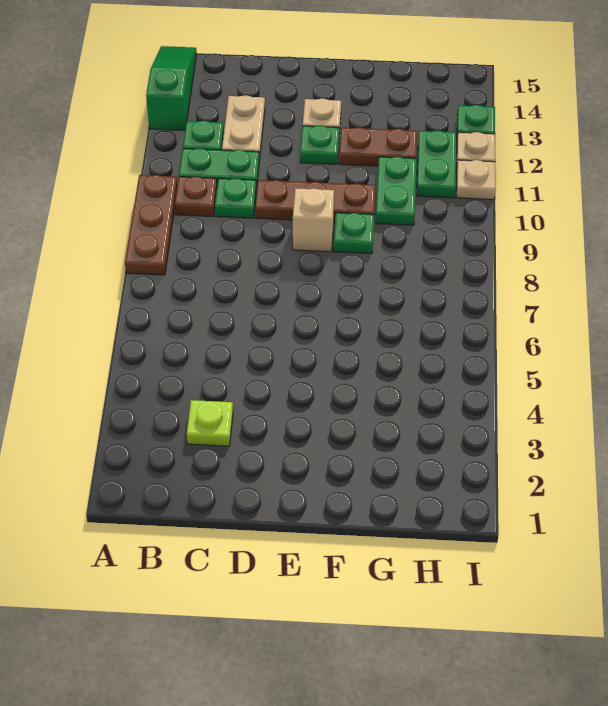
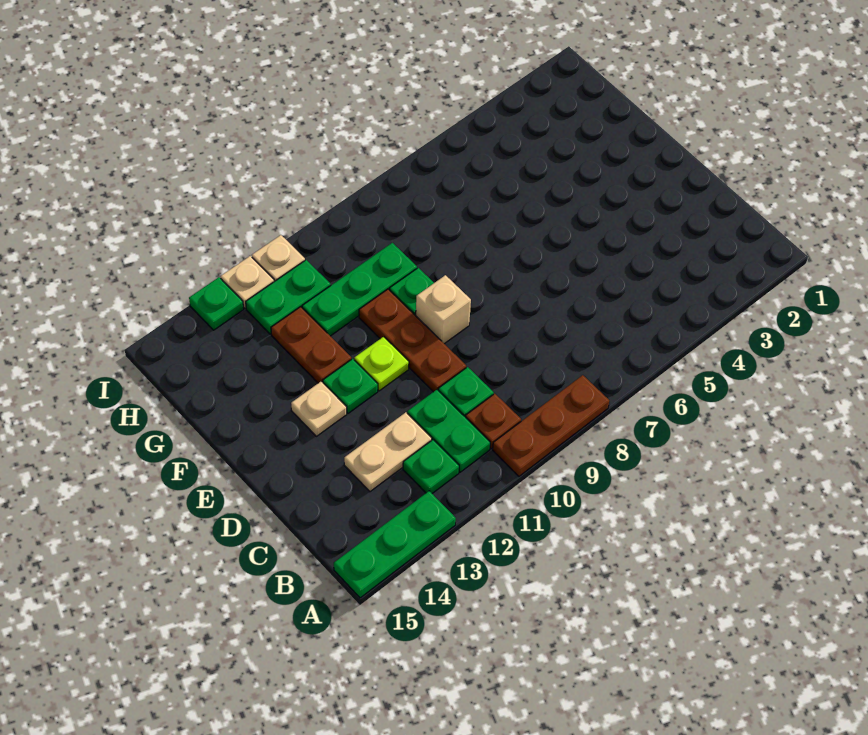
green 1x3 slope [146,46,197,130] -> green 1x3 plate [334,491,456,598]
lime 1x1 plate [187,400,233,446] -> lime 1x1 plate moved to [354,337,409,391]
green 1x2 plate [376,157,416,225] -> green 1x3 plate [302,243,417,336]

